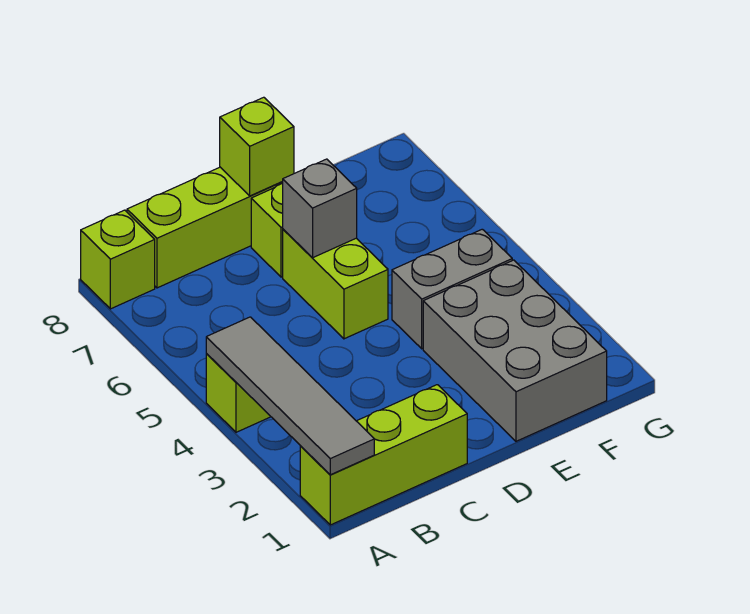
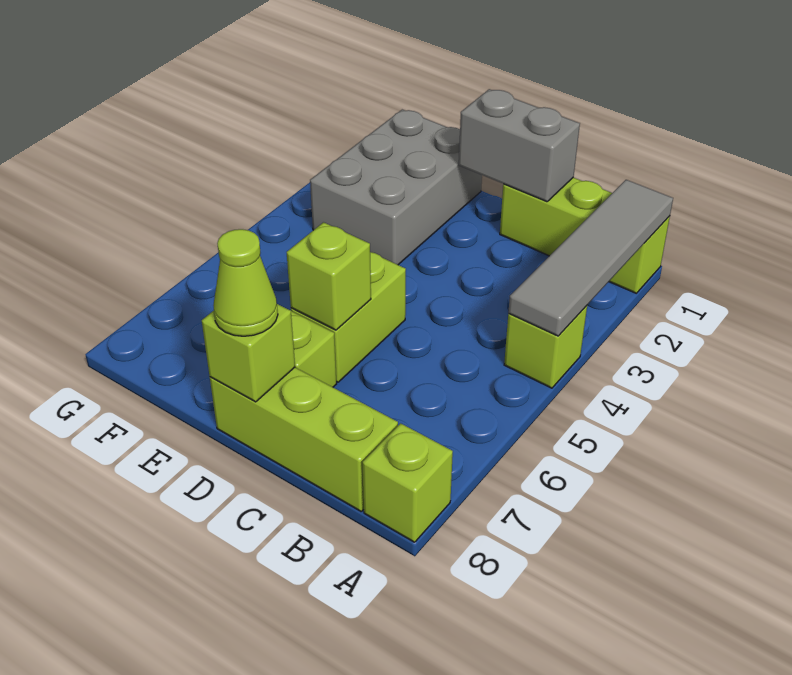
grey 1x1 brick [283,159,357,258] -> lime 1x1 brick [287,222,371,330]
none -> lime 1x1 cone [213,229,278,336]
grey 1x2 brick [392,229,512,349] -> grey 1x2 brick moved to [459,89,580,202]

